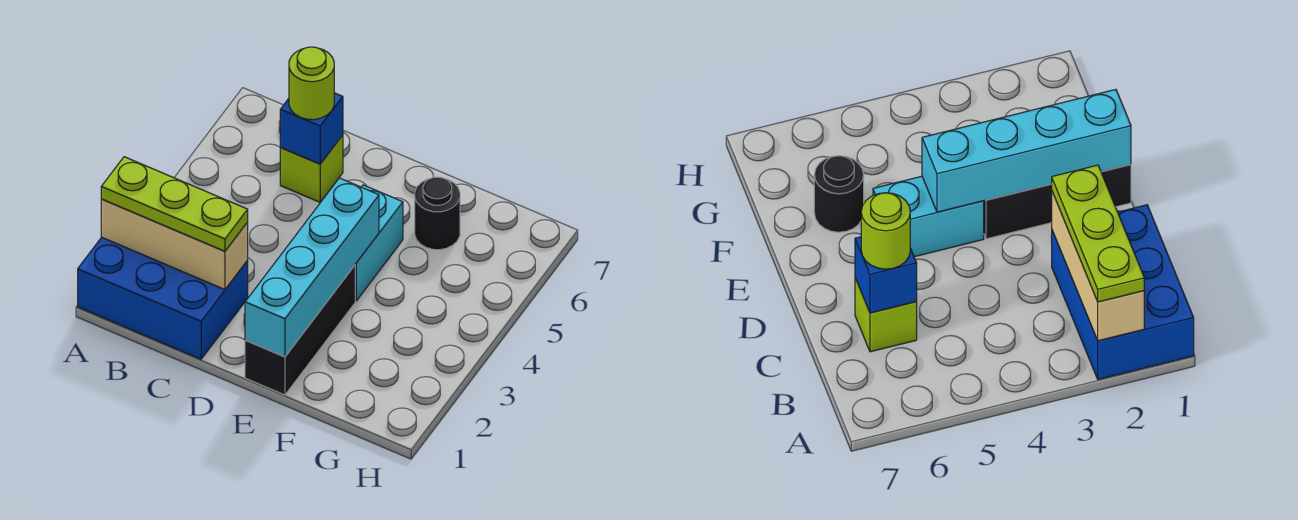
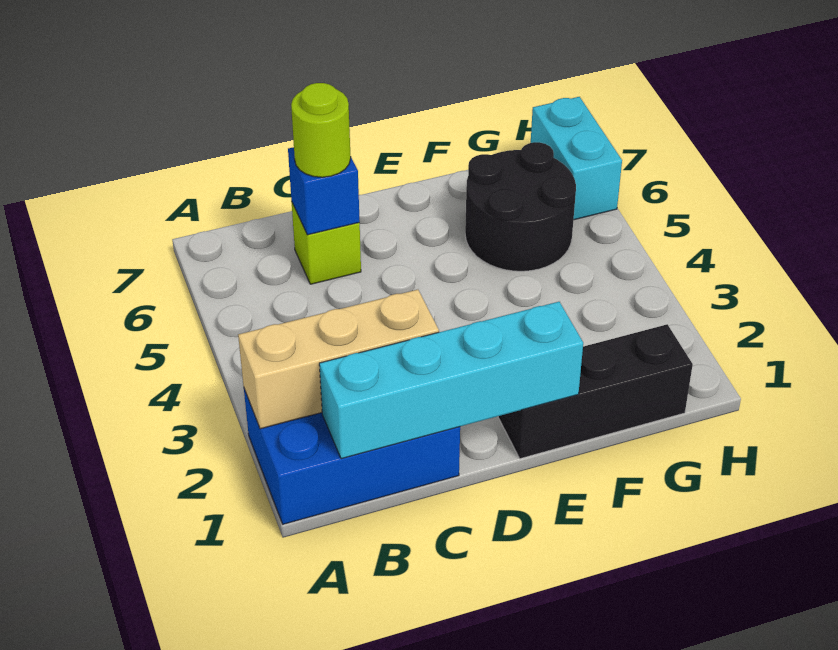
lime 1x3 plate [101,157,248,251] -> none
black 1x3 brick [245,265,355,395] -> black 1x3 brick turned to [498,324,693,459]
cyan 1x4 brick [245,178,379,357] -> cyan 1x4 brick turned to [319,302,583,459]
cyan 1x2 brick [355,185,403,301] -> cyan 1x2 brick moved to [531,97,622,220]
black 1x1 round brick [415,177,460,250] -> black 2x2 round brick [465,142,576,271]

